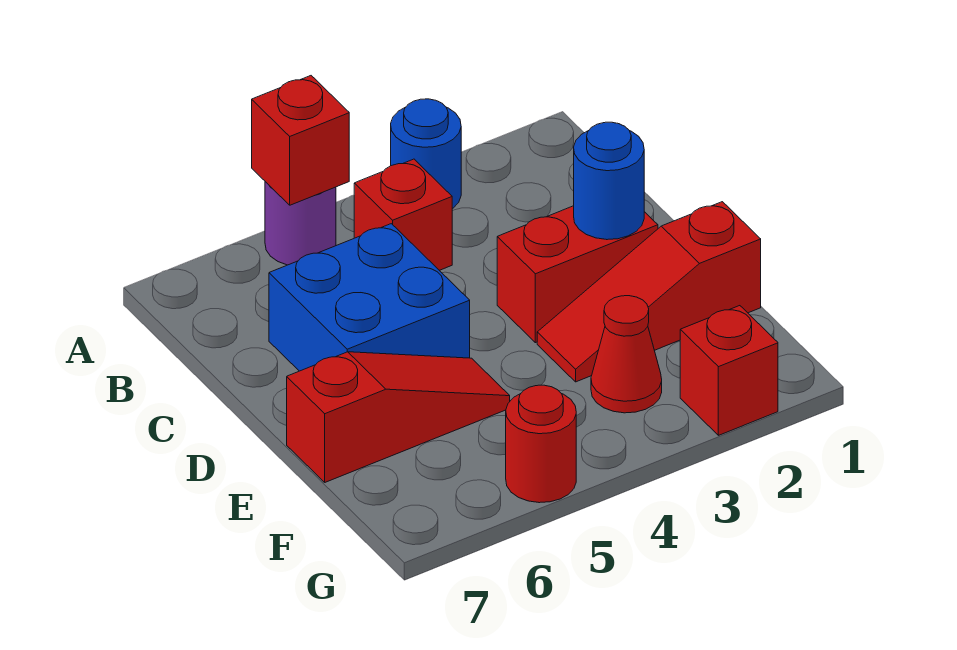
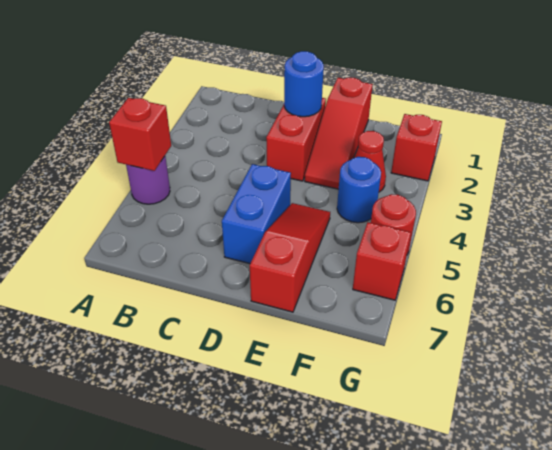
blue 1x1 round brick [391,99,461,209] -> blue 1x1 round brick moved to [337,157,381,223]
red 1x1 brick [354,159,452,270] -> red 1x1 brick moved to [353,222,411,300]
blue 2x2 brick [269,224,470,371] -> blue 1x2 brick [222,164,291,264]

